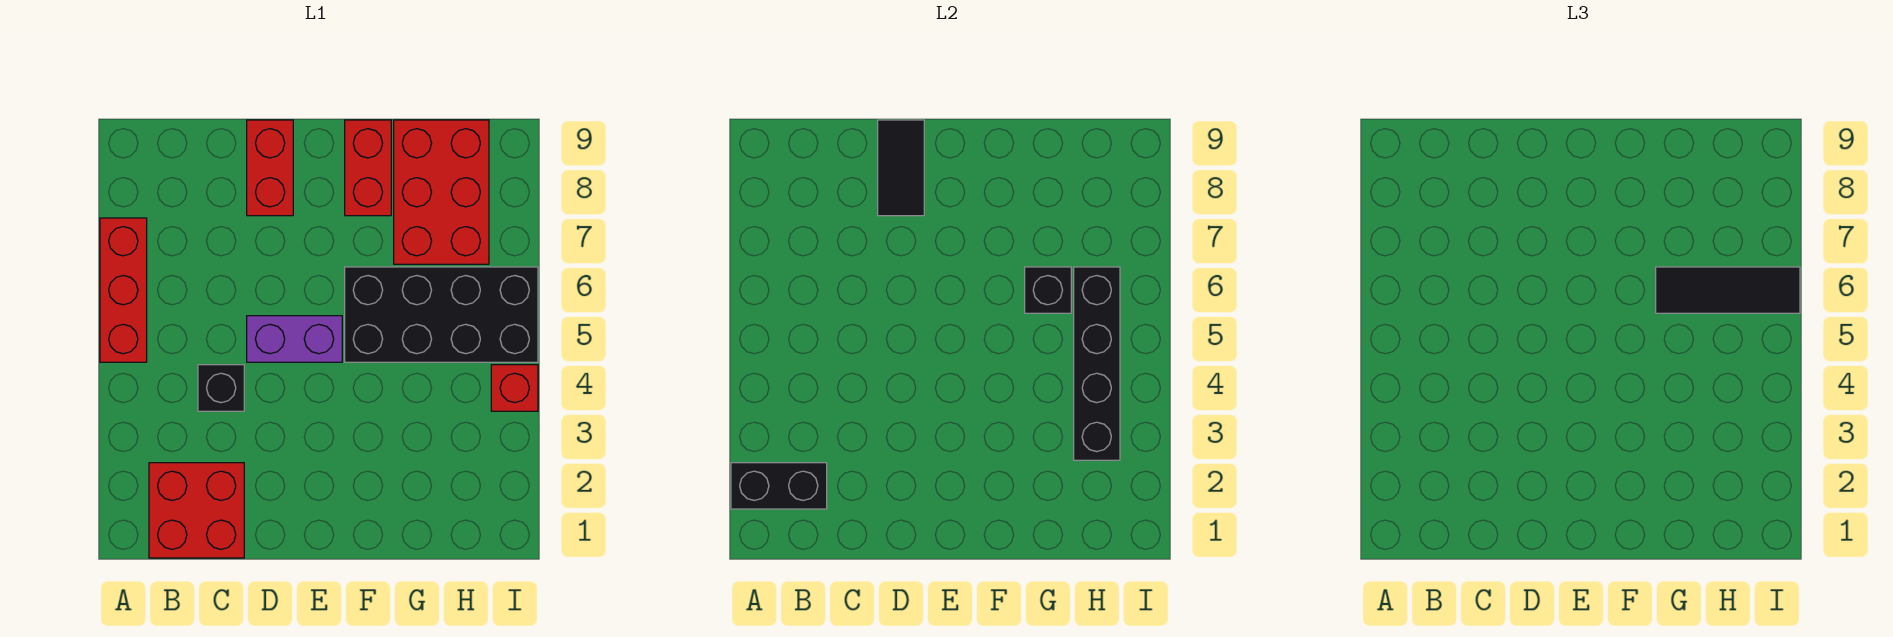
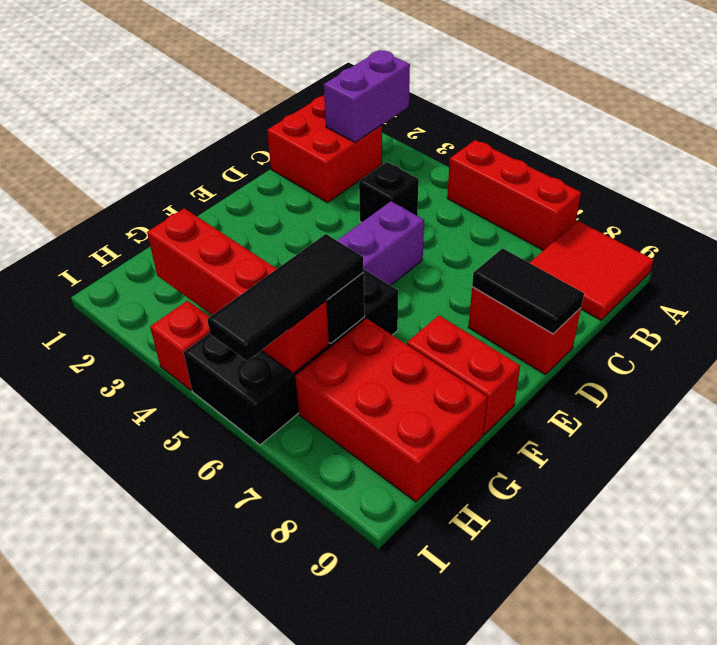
black 1x2 brick [731,463,827,509] -> purple 1x2 brick [324,50,410,142]
none -> red 2x2 tile [530,221,653,320]
black 1x4 brick [1074,267,1120,460] -> red 1x4 brick [147,208,329,374]

